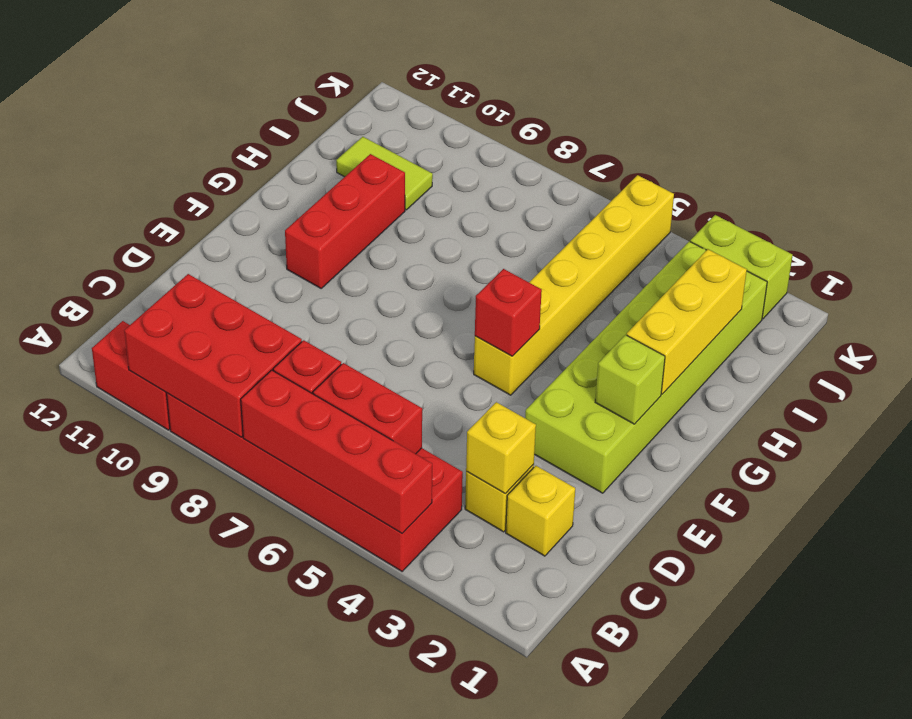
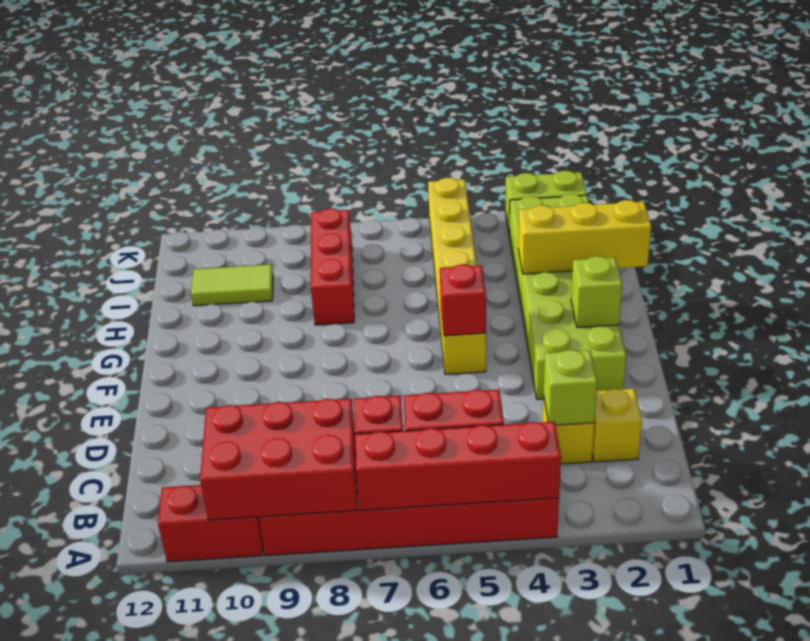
yellow 1x1 brick [466,402,536,494] -> lime 1x1 brick [543,350,597,425]
red 1x3 brick [285,154,405,288] -> red 1x3 brick moved to [311,208,354,325]
yellow 1x3 brick [627,249,747,394] -> yellow 1x3 brick turned to [518,200,651,274]

